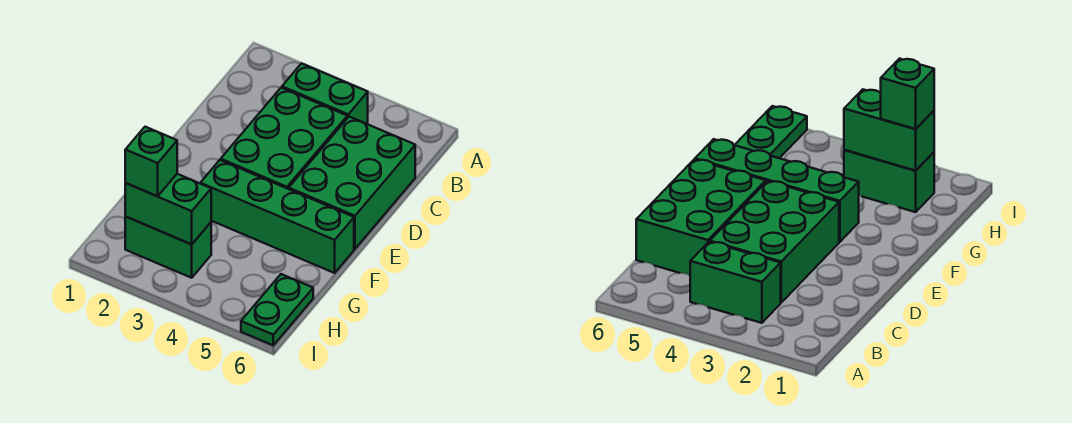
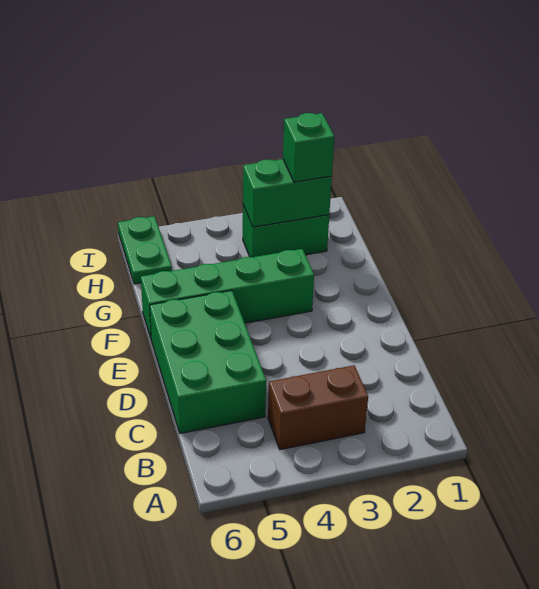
green 1x2 brick [282,63,368,124] -> brown 1x2 brick [268,365,368,450]
green 2x3 brick [221,88,347,189] -> none

